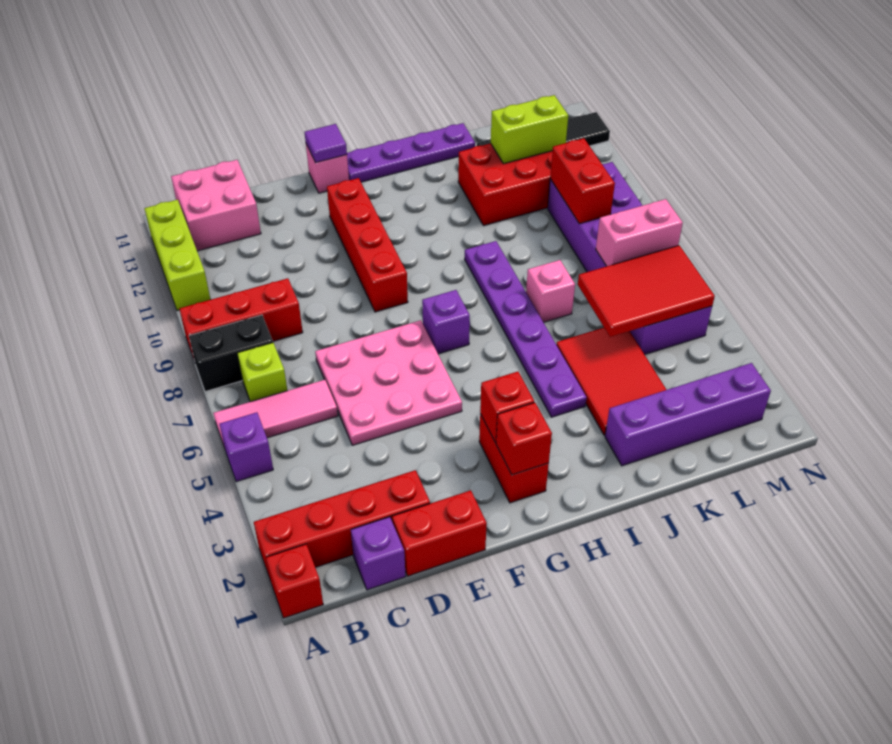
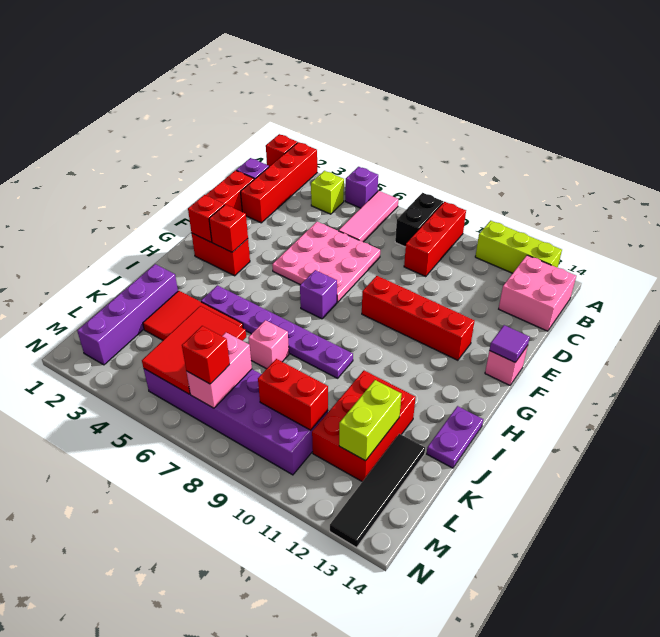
lime 1x1 brick [237,343,287,402] -> lime 1x1 brick moved to [311,171,344,214]
purple 1x4 plate [347,123,475,182] -> purple 1x2 plate [427,406,483,468]
none -> red 1x1 brick [182,326,230,384]

